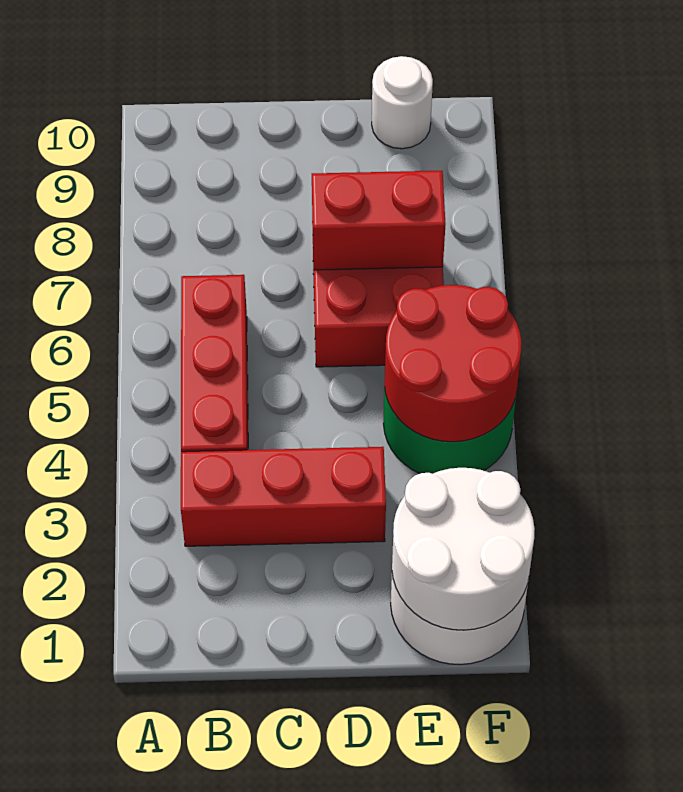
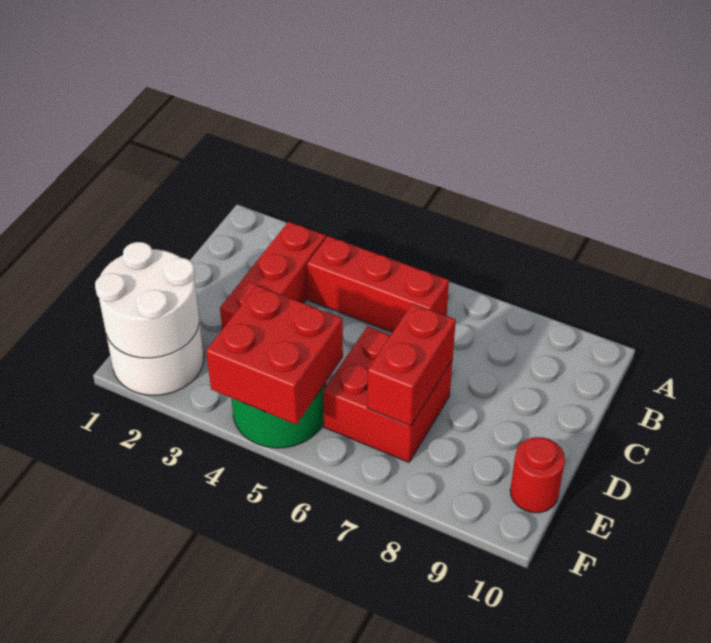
red 2x2 round brick [385,285,522,442] -> red 2x2 brick [206,286,343,424]
white 1x1 round brick [372,56,433,149] -> red 1x1 round brick [510,437,565,513]

